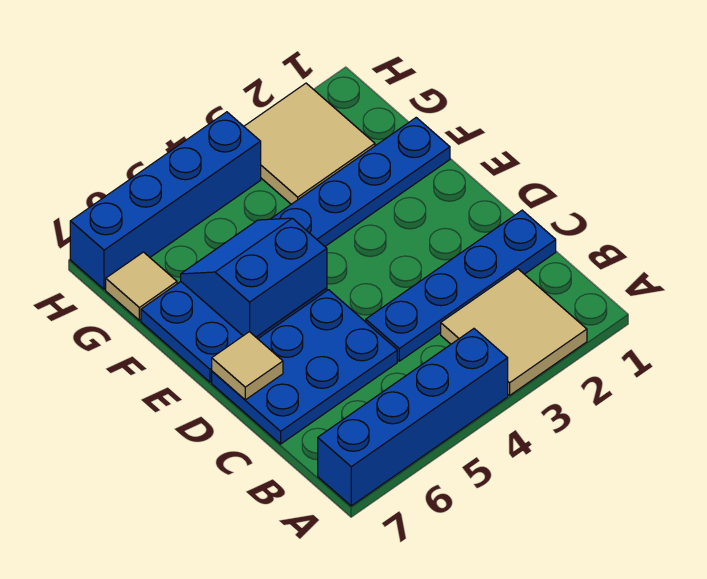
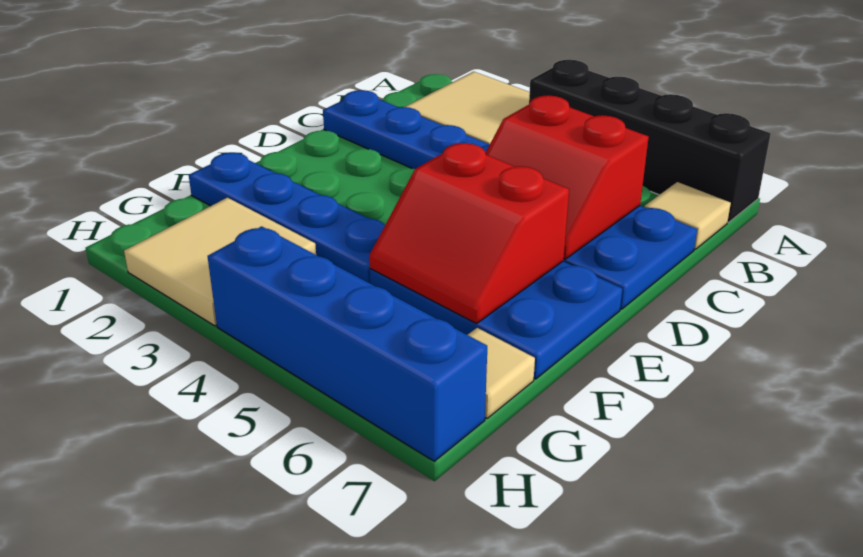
blue 1x4 brick [318,329,508,506] -> black 1x4 brick [529,60,771,222]
none -> red 2x2 slope [485,96,649,259]
tan 1x1 tile [212,332,283,400] -> tan 1x1 tile moved to [644,182,731,249]
blue 2x2 slope [181,218,327,337] -> red 2x2 slope [369,143,569,323]

